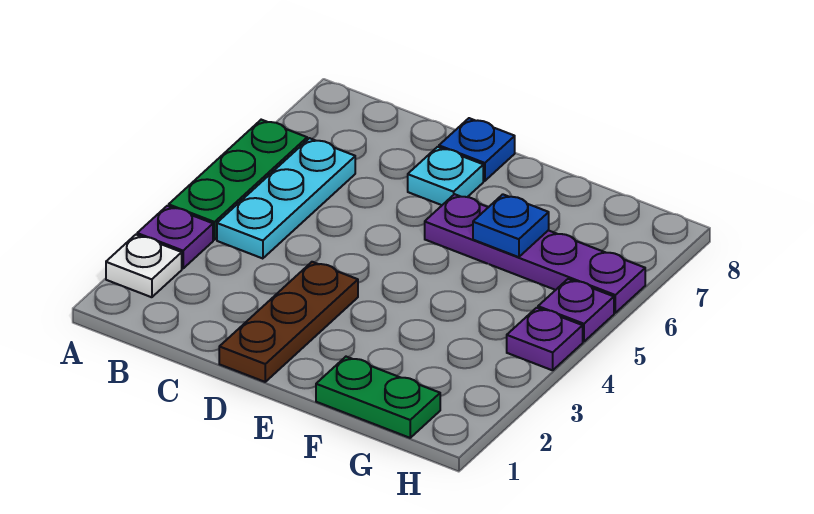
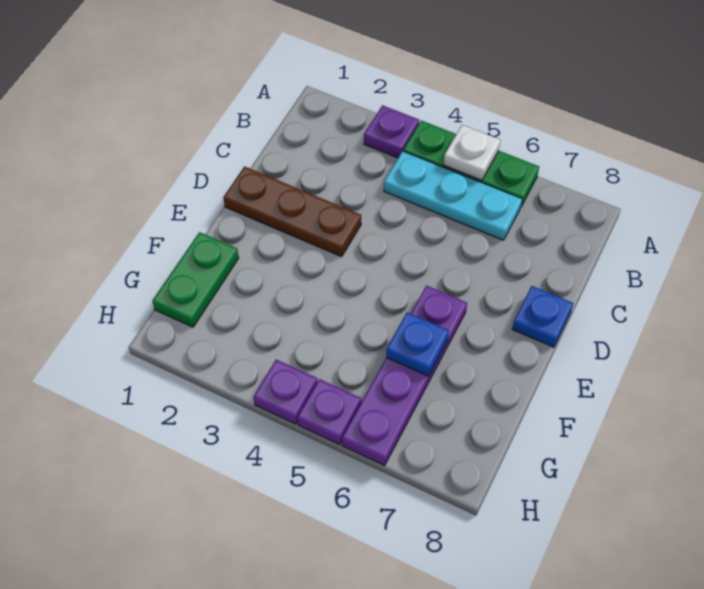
white 1x1 plate [106,235,182,297] -> white 1x1 plate moved to [443,125,500,180]
cyan 1x1 plate [408,147,483,205] -> none

